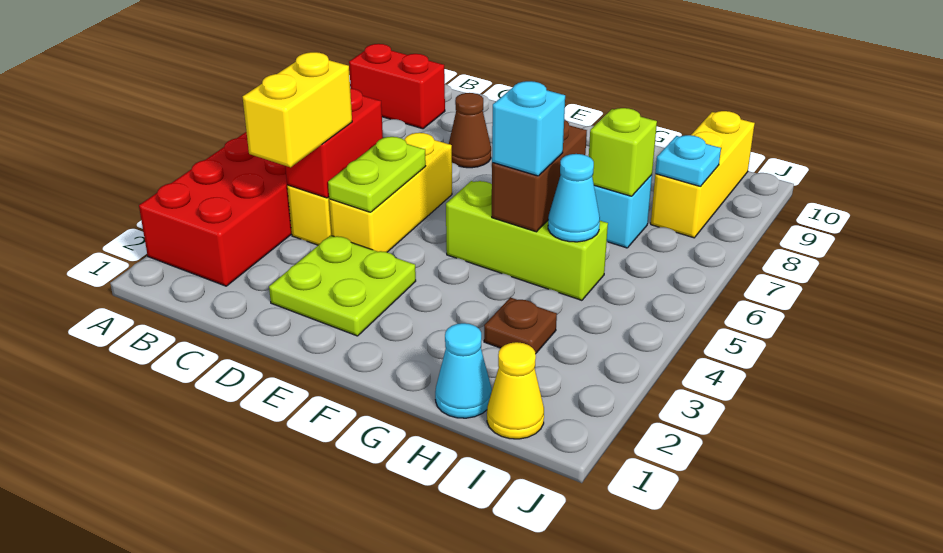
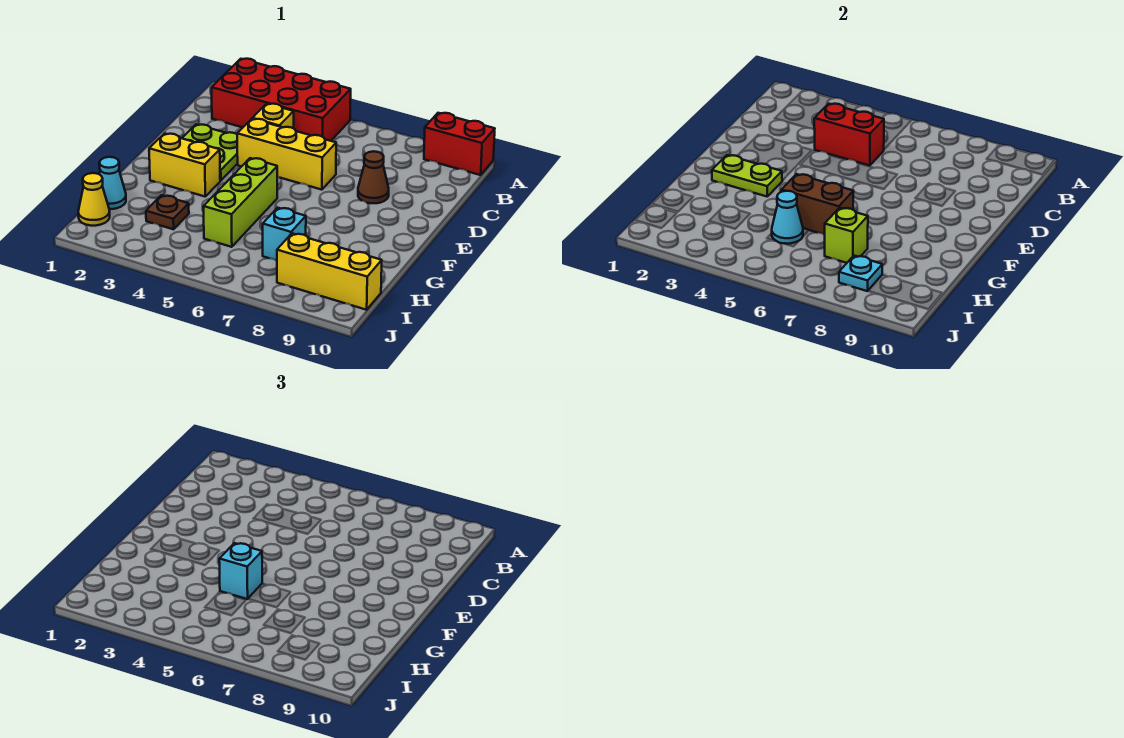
red 1x2 brick [349,44,445,129] -> red 1x2 brick turned to [424,113,495,175]
yellow 1x2 brick [243,52,352,167] -> yellow 1x2 brick moved to [149,133,220,196]
lime 1x2 plate [328,137,426,212] -> lime 1x2 plate moved to [712,155,782,196]

